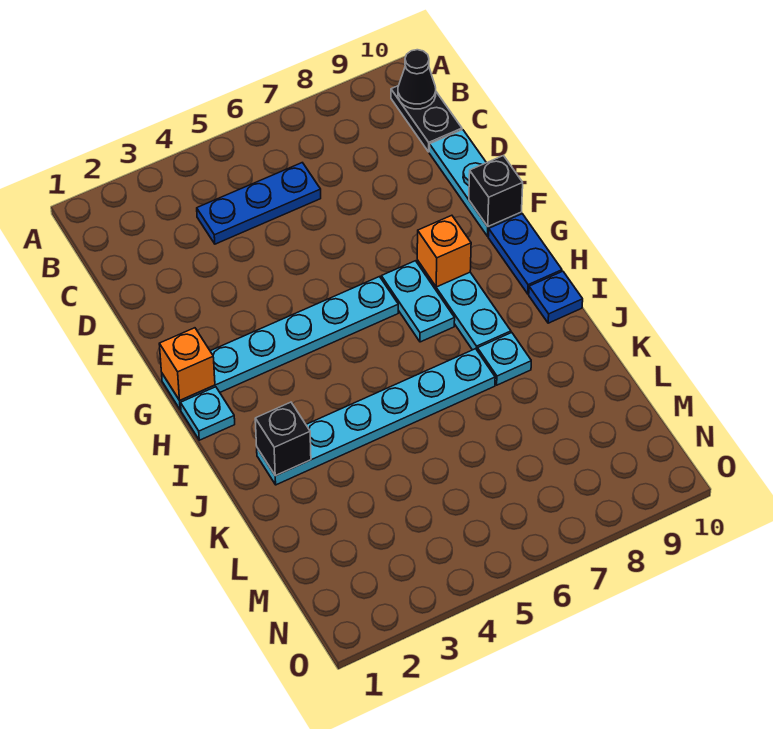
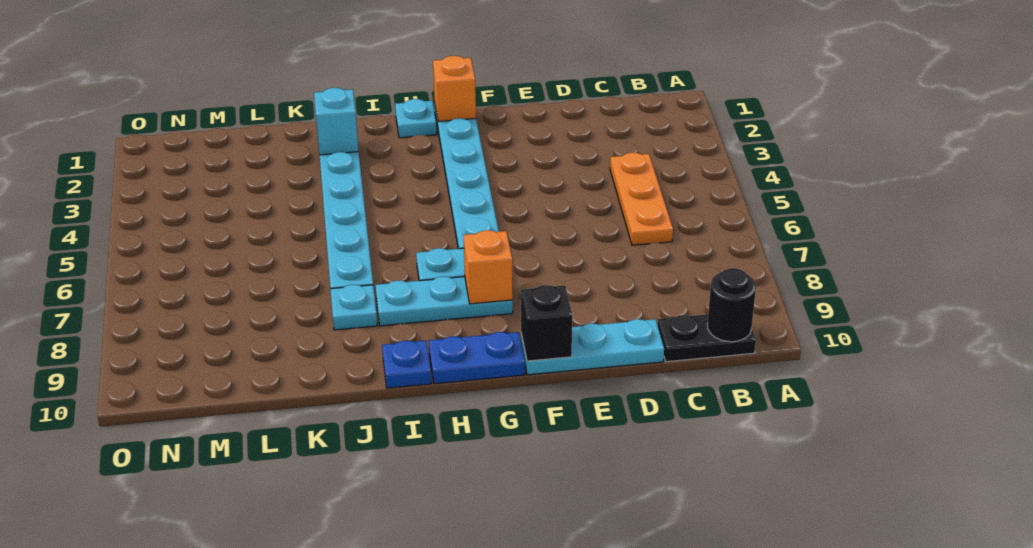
black 1x1 cone [398,50,436,109] -> black 1x1 round brick [707,268,756,342]
blue 1x3 plate [197,163,321,244] -> orange 1x3 plate [610,152,673,245]
black 1x1 brick [255,402,311,476] -> cyan 1x1 brick [314,88,359,155]

